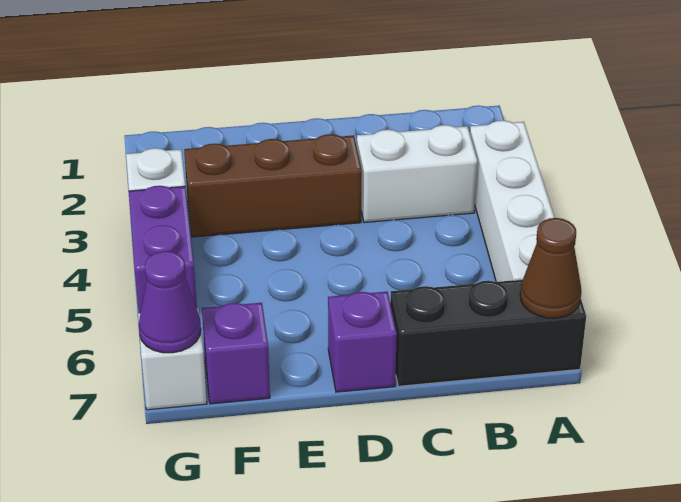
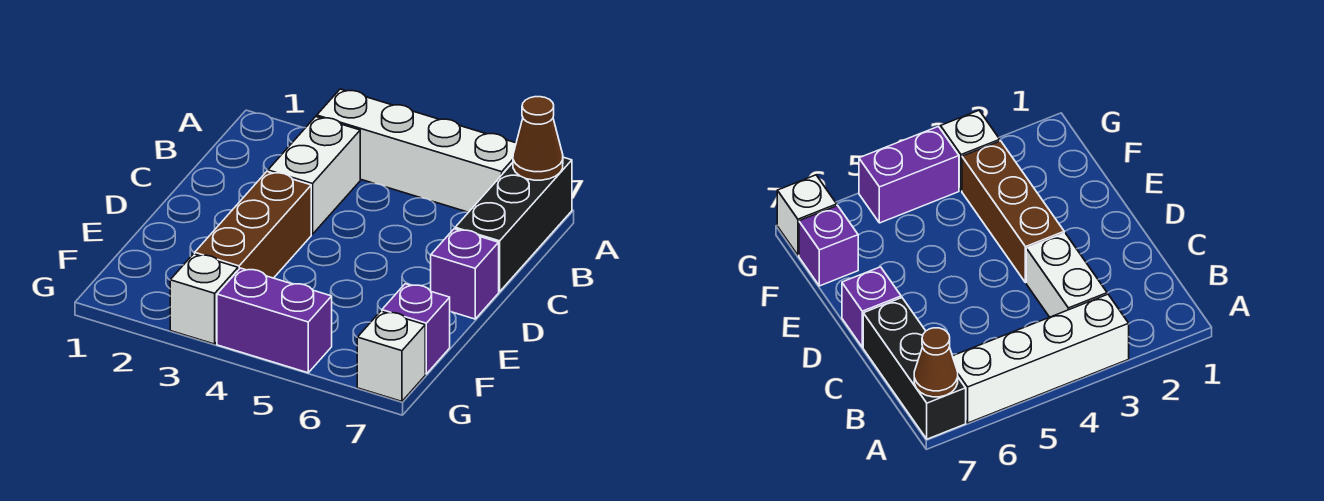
purple 1x1 cone [139,251,201,353] -> none

